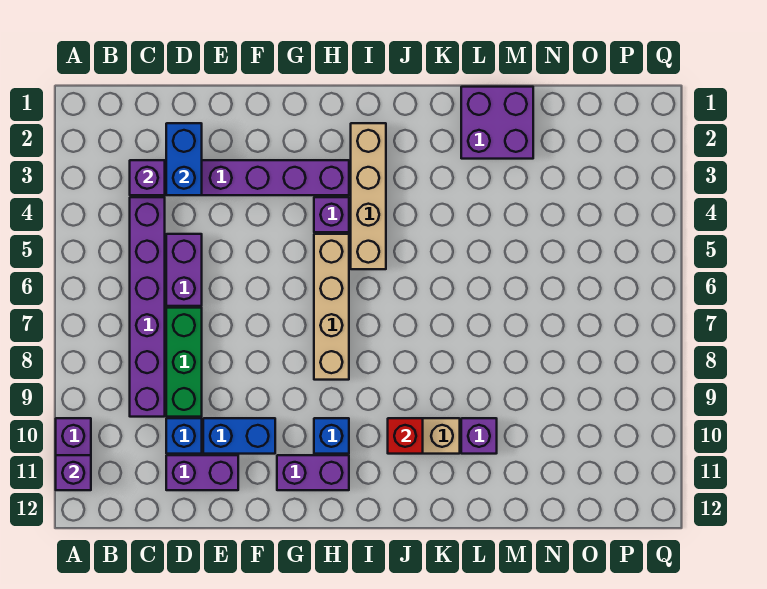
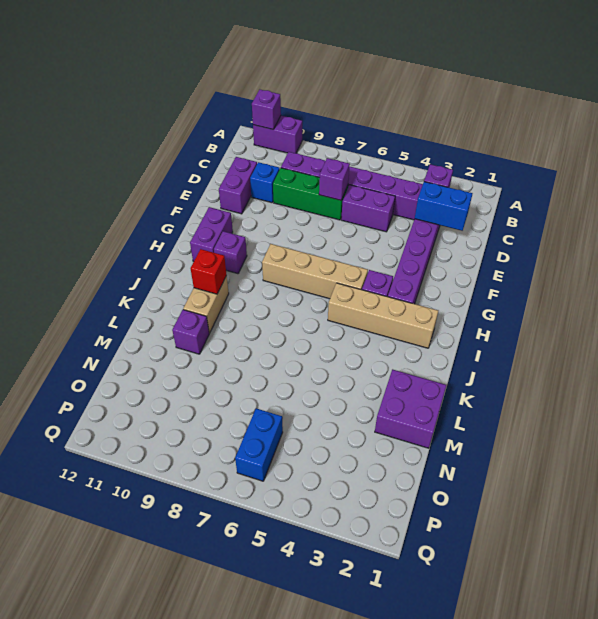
none -> purple 1x1 brick [319,158,350,200]
blue 1x2 brick [203,418,275,454] -> blue 1x2 brick moved to [235,408,283,481]
blue 1x1 brick [314,418,349,454] -> purple 1x1 brick [214,231,247,274]

